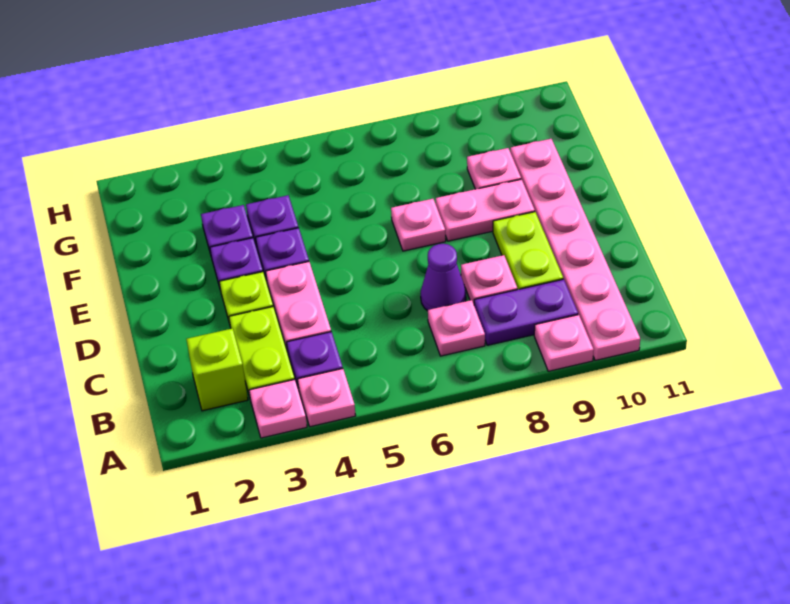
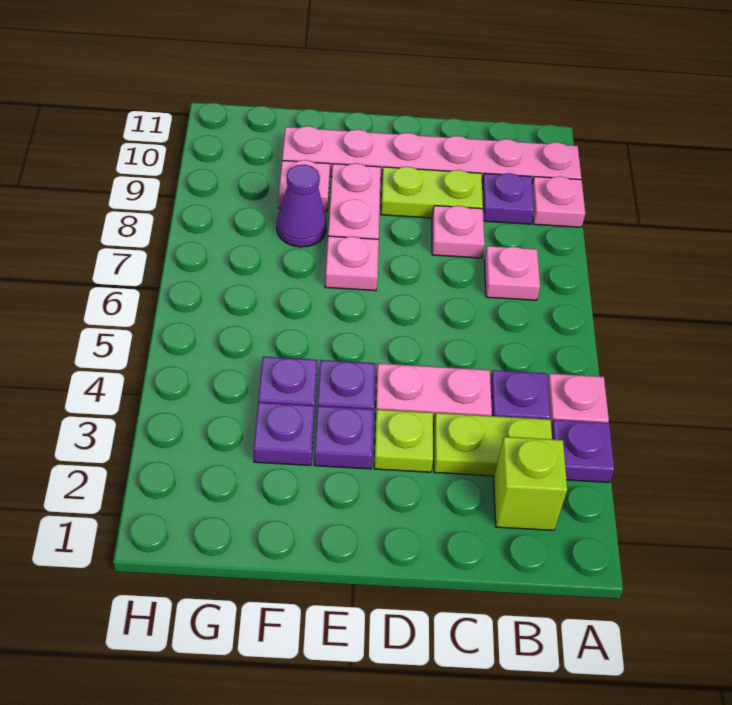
pink 1x1 plate [249,380,307,438] -> purple 1x1 plate [551,420,614,482]
purple 1x2 plate [474,279,578,345] -> purple 1x1 plate [482,173,534,224]
purple 1x1 cone [421,244,466,311] -> purple 1x1 cone moved to [277,164,326,247]

